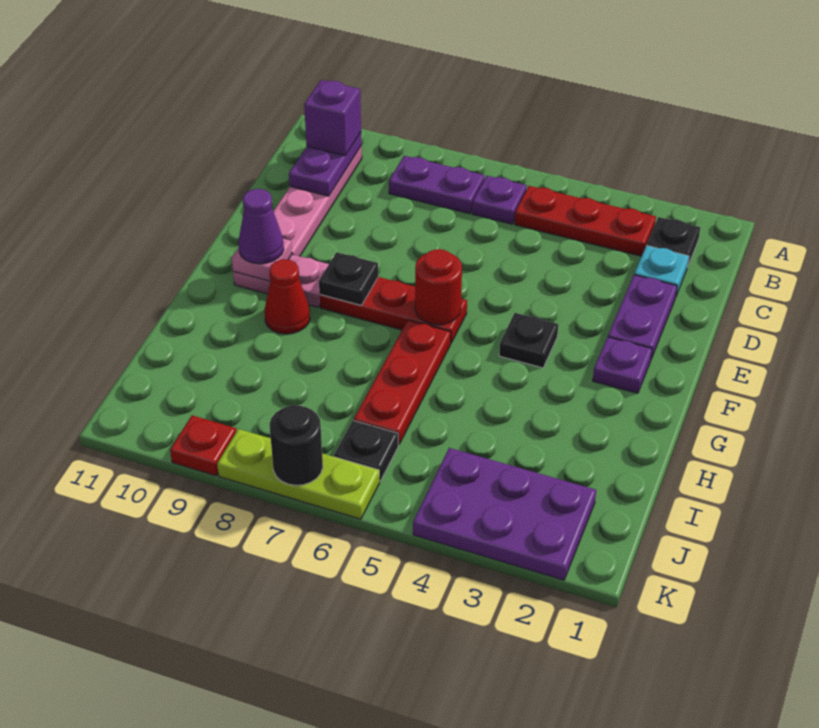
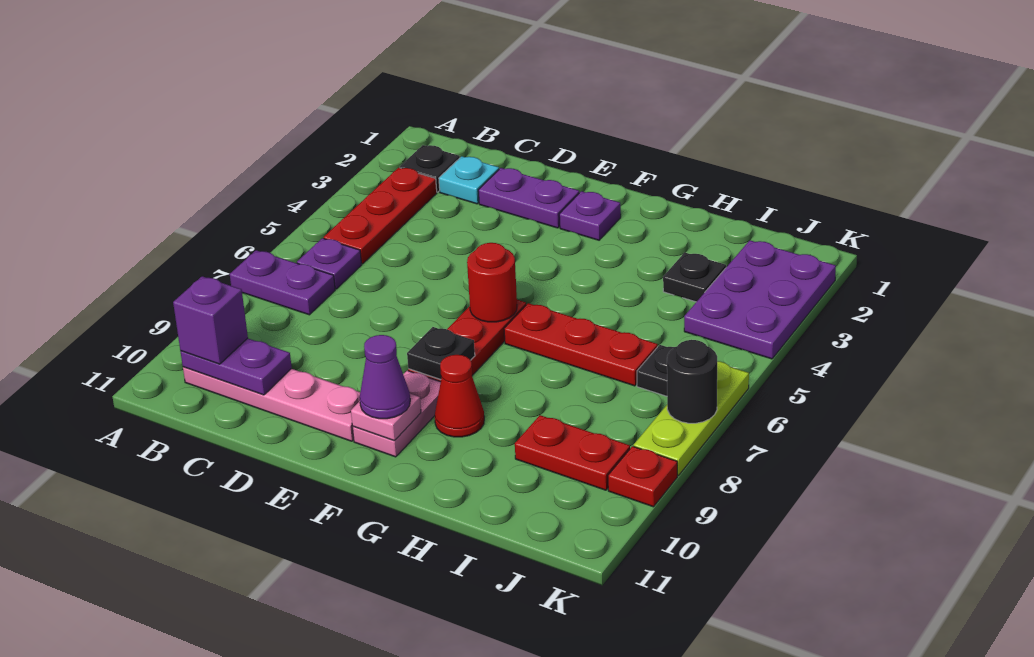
purple 1x2 plate [389,156,485,214] -> purple 1x2 plate turned to [230,250,335,315]
black 1x1 plate [499,313,558,368] -> black 1x1 plate moved to [663,253,726,302]
none -> red 1x2 plate [515,415,630,490]

